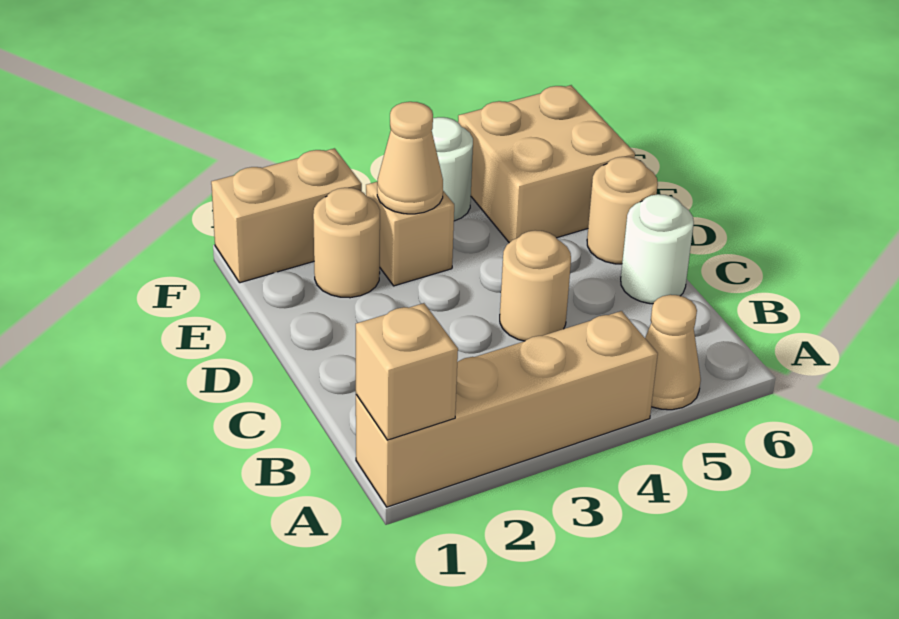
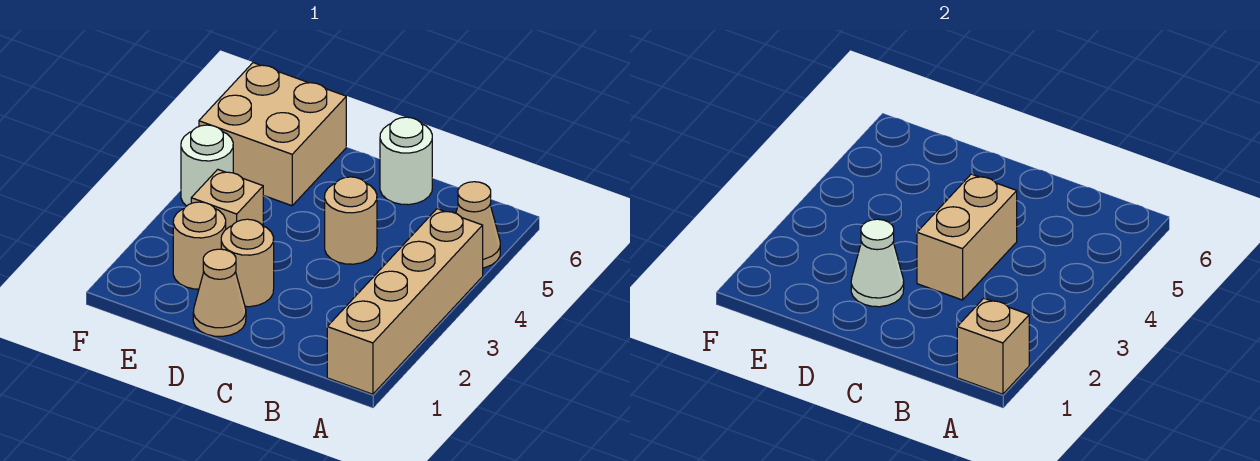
none -> white 1x1 cone [851,219,904,307]
tan 1x1 round brick [587,157,658,264] -> tan 1x1 round brick moved to [221,219,274,307]
tan 1x1 cone [377,102,443,214] -> tan 1x1 cone moved to [193,249,246,336]
tan 1x2 brick [211,148,362,283] -> tan 1x2 brick moved to [917,174,1017,300]

